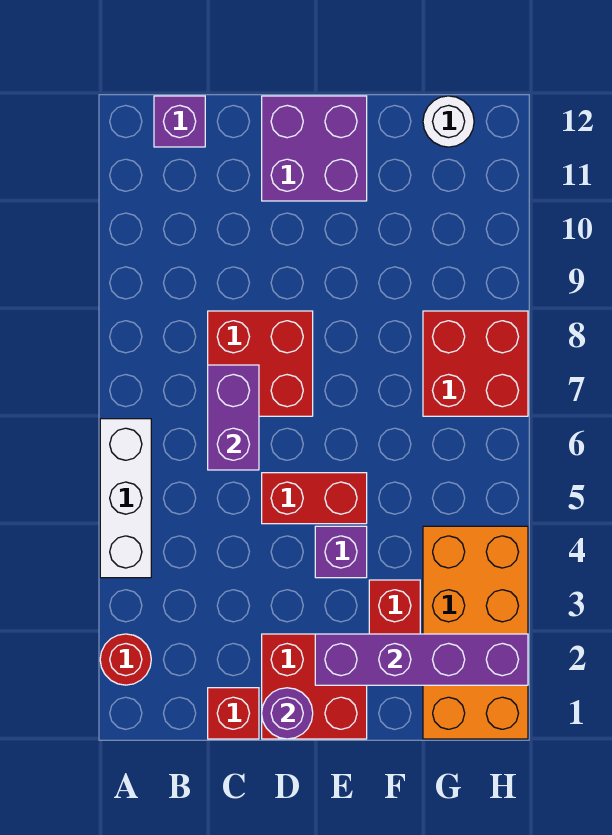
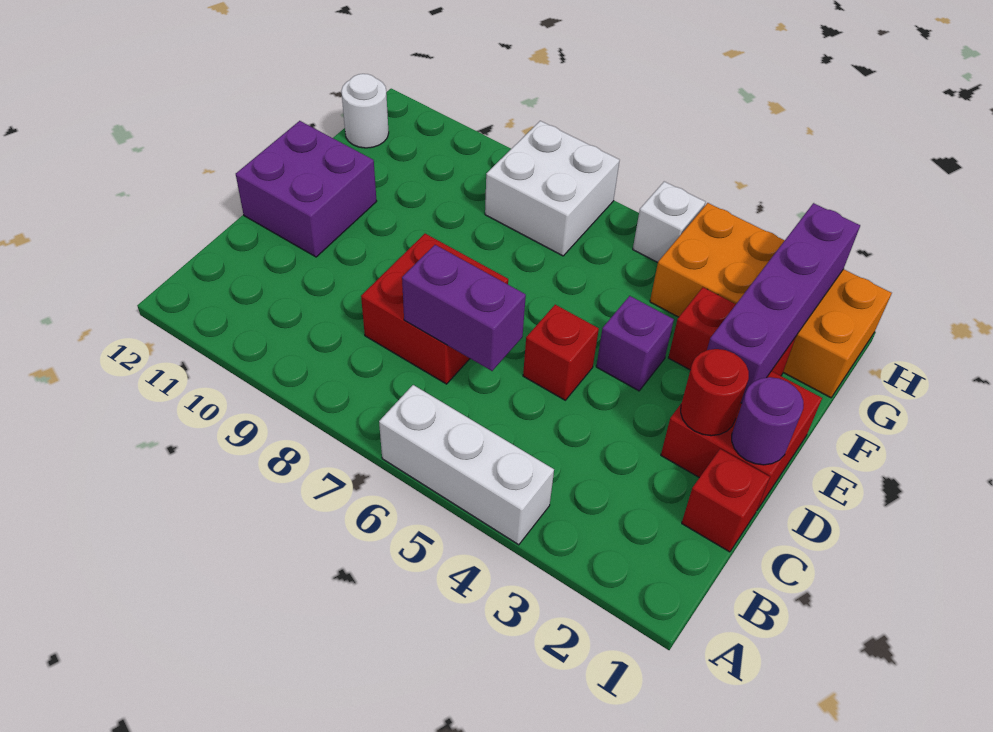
red 1x1 round brick [100,634,151,685] -> red 1x1 round brick moved to [681,349,749,436]
purple 1x1 brick [154,96,205,147] -> none
red 1x2 brick [262,473,367,524] -> red 1x1 brick [523,305,599,400]
red 2x2 brick [423,311,528,416] -> white 2x2 brick [485,121,620,256]
none -> white 1x1 brick [633,182,705,262]

